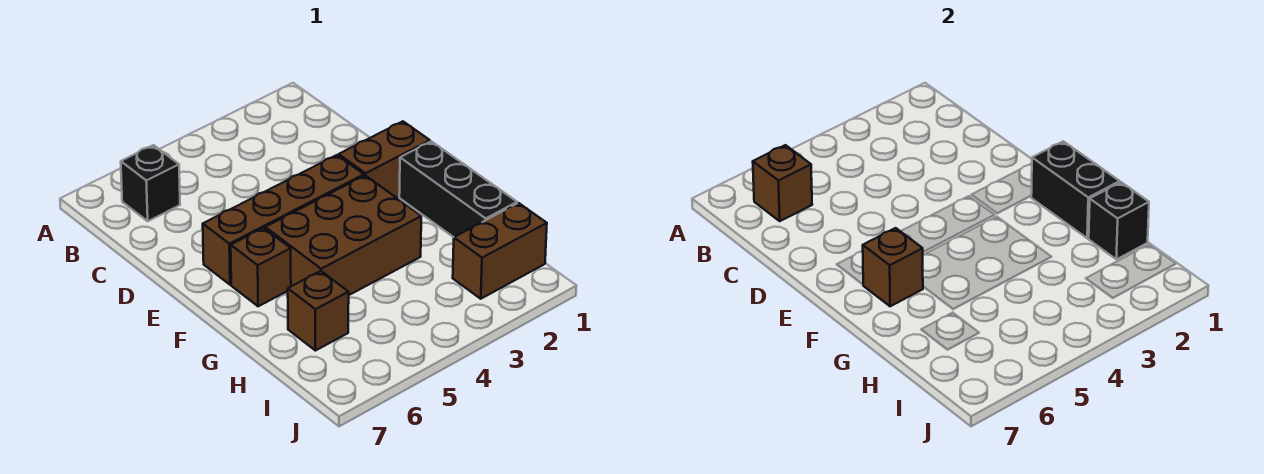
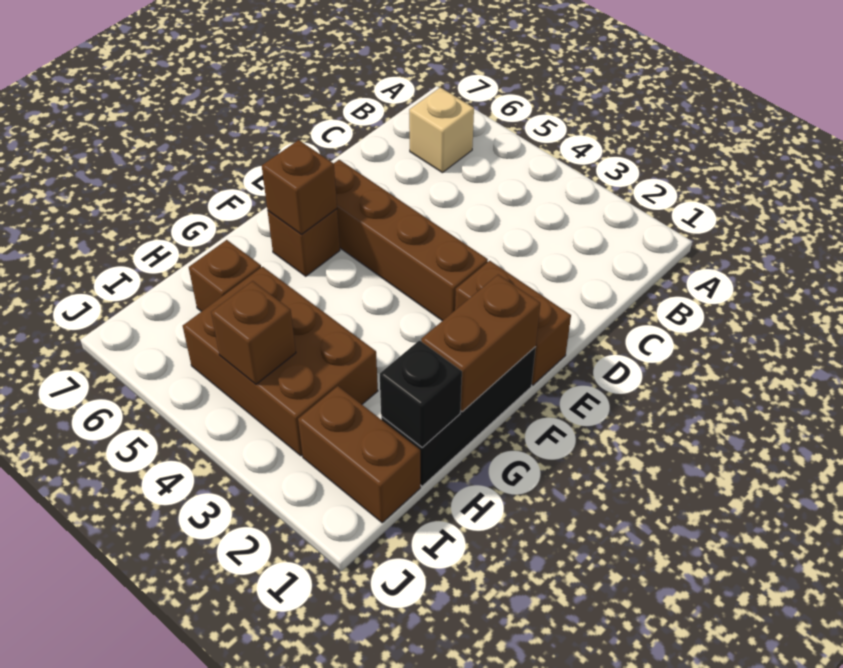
black 1x1 brick [121,145,180,221] -> tan 1x1 brick [409,87,474,173]
brown 1x1 brick [753,145,812,221] -> brown 1x1 brick moved to [211,281,296,384]
black 1x2 brick [1031,141,1120,238] -> brown 1x2 brick [421,275,540,412]
brown 2x3 brick [265,175,421,295] -> brown 2x3 brick moved to [183,267,378,456]

